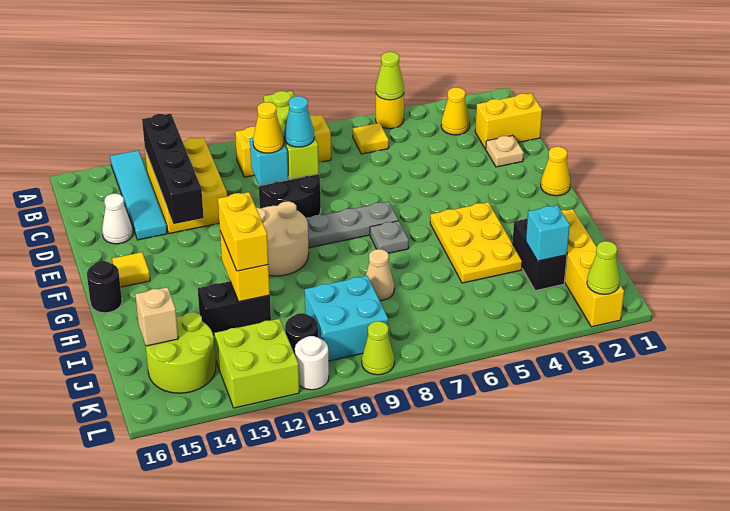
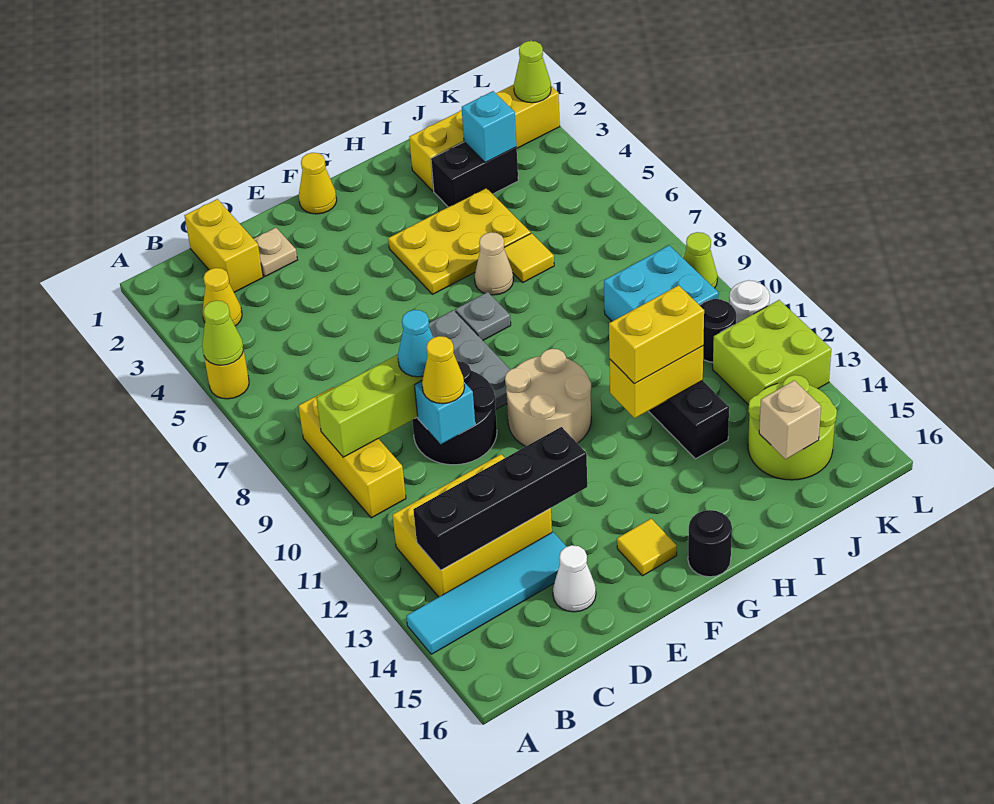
yellow 1x1 tile [353,123,389,154] -> yellow 1x1 tile moved to [504,233,554,282]
tan 1x1 cone [366,249,394,301] -> tan 1x1 cone moved to [474,232,513,295]

